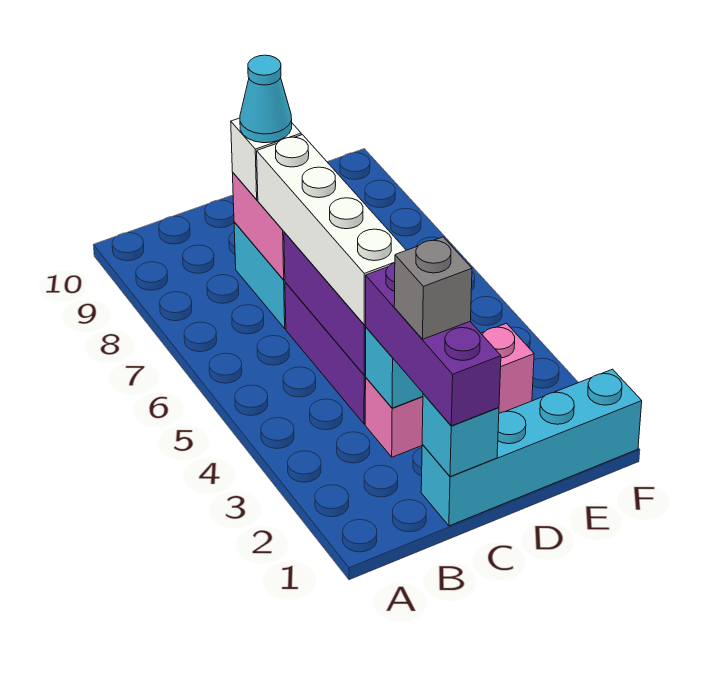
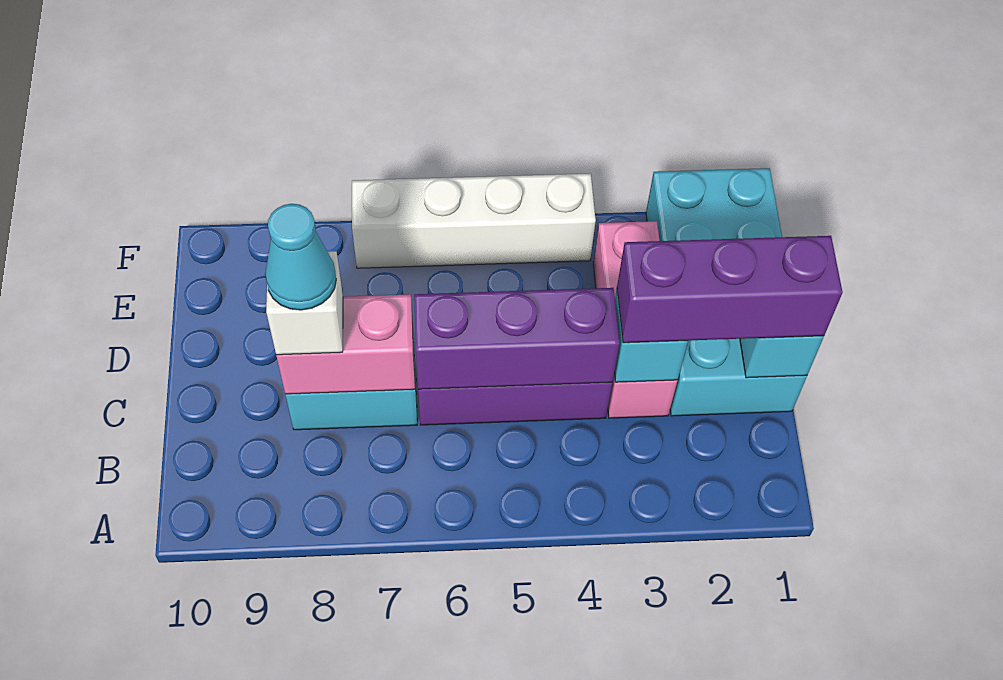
cyan 1x4 brick [421,369,642,526] -> cyan 2x4 brick [646,168,807,416]
grey 1x1 brick [394,237,472,339] -> none
white 1x4 brick [257,135,406,325] -> white 1x4 brick moved to [352,173,596,268]

